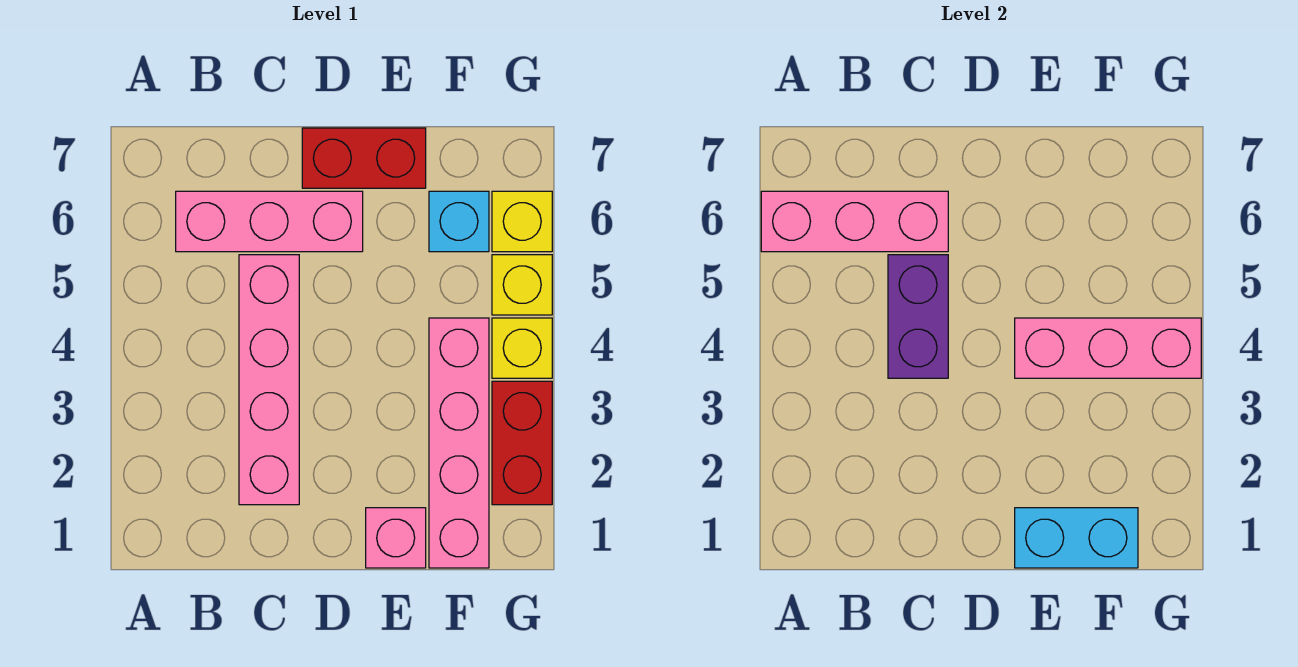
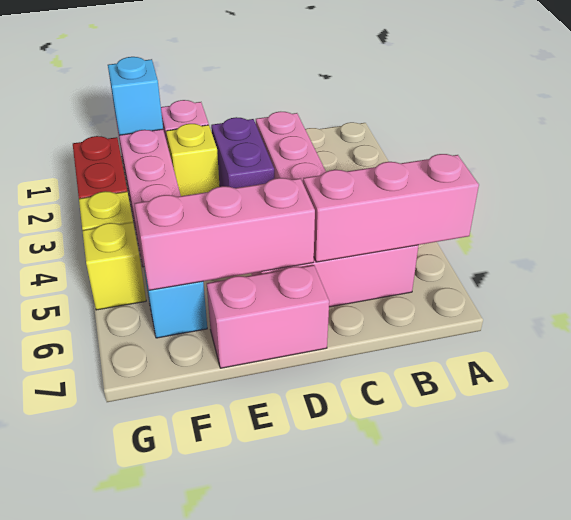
purple 1x2 brick [888,255,948,378] -> purple 1x2 brick moved to [211,117,274,188]
red 1x2 brick [302,128,426,188] -> pink 1x2 brick [207,265,329,368]
cyan 1x2 brick [1015,508,1138,568] -> cyan 1x1 brick [108,57,163,135]
pink 1x3 brick [1015,318,1201,378] -> pink 1x3 brick moved to [134,178,315,290]
yellow 1x1 brick [492,191,552,252] -> yellow 1x1 brick moved to [166,124,220,196]

